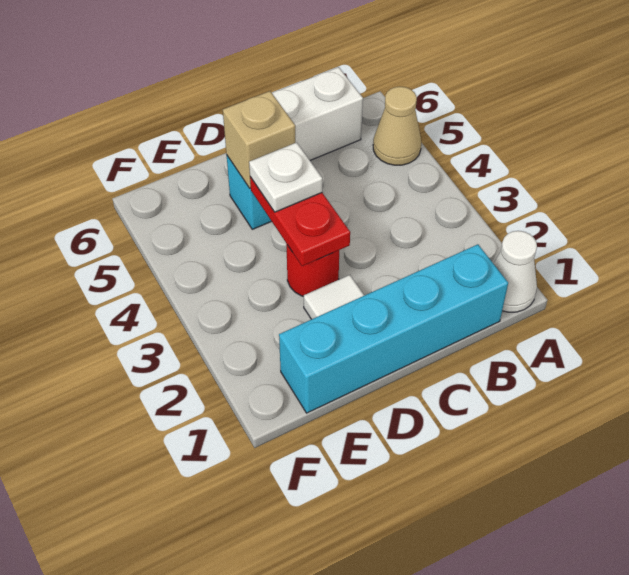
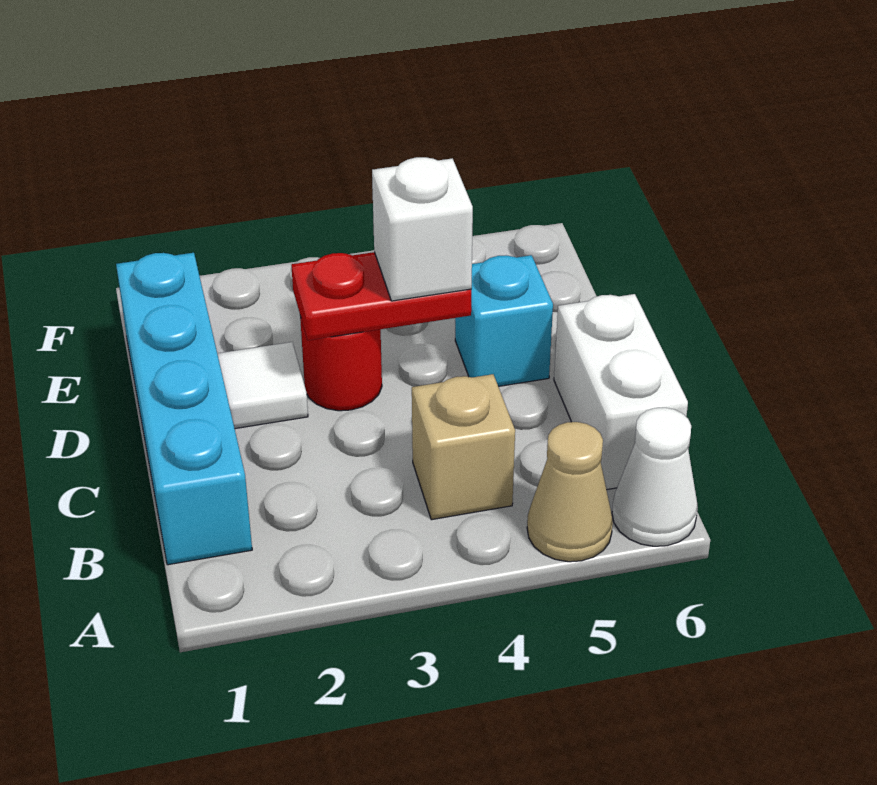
white 1x1 cone [493,231,537,312] -> white 1x1 cone moved to [612,408,698,546]
white 1x1 plate [249,142,322,212] -> white 1x1 brick [372,157,473,301]
tan 1x1 brick [223,91,295,188] -> tan 1x1 brick moved to [412,374,515,520]

